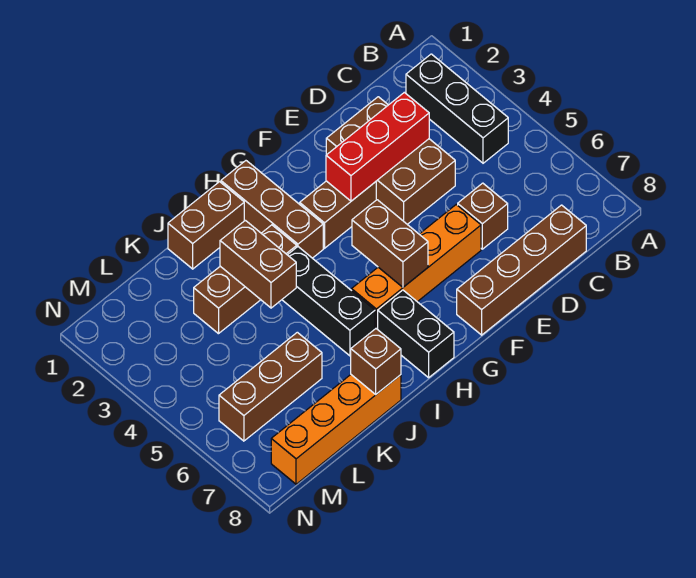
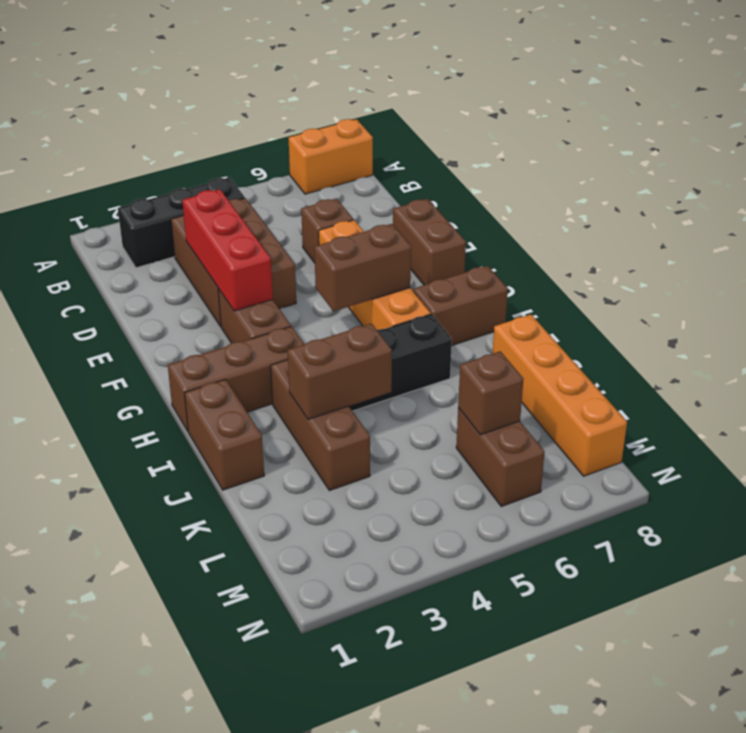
none -> orange 1x2 brick [289,119,373,194]
brown 1x4 brick [457,205,586,335] -> brown 1x2 brick [393,199,466,285]
brown 2x3 brick [326,97,455,224] -> brown 2x3 brick turned to [171,198,296,327]
black 1x2 brick [378,290,454,378] -> brown 1x2 brick [413,266,508,345]
brown 1x1 brick [351,329,401,394] -> brown 1x1 brick moved to [458,351,523,435]
brown 1x3 brick [219,332,322,441] -> brown 1x2 brick [456,407,545,506]

